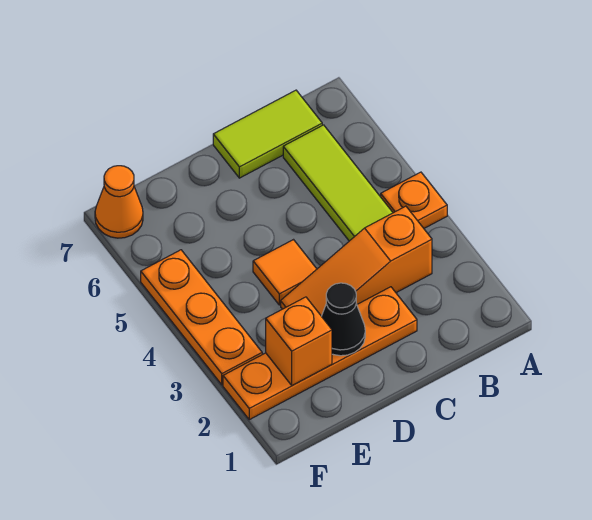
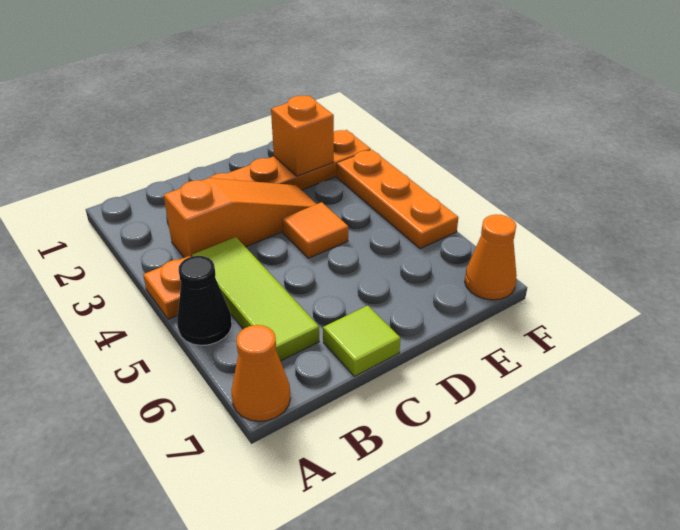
none -> orange 1x1 cone [232,325,291,421]
lime 1x2 tile [213,90,322,178] -> lime 1x1 tile [323,306,400,376]
black 1x1 cone [322,283,365,356] -> black 1x1 cone moved to [177,256,232,345]

